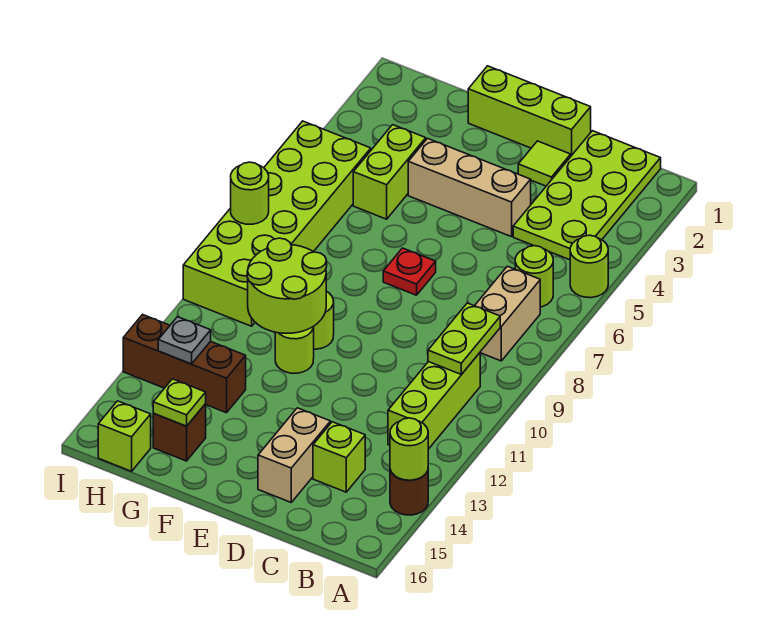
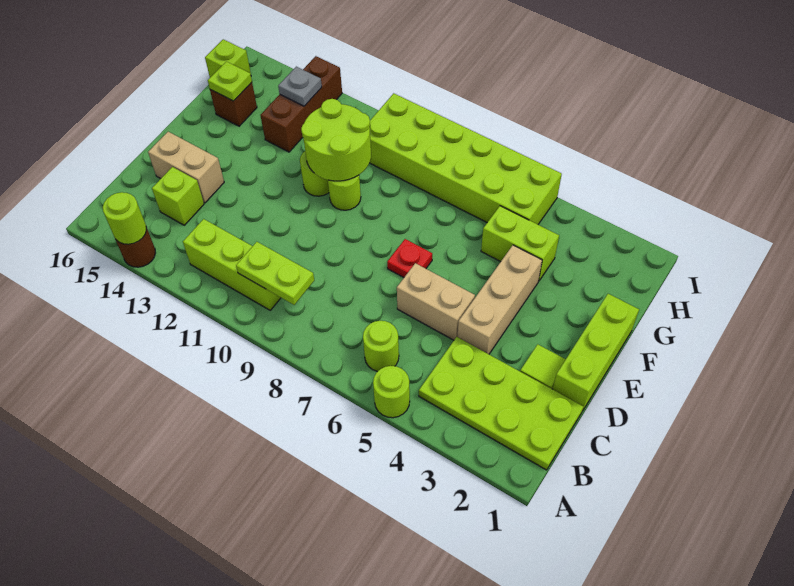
tan 1x2 brick [475,266,540,361] -> tan 1x2 brick moved to [397,263,475,340]
lime 1x1 round brick [231,162,269,224] -> none

